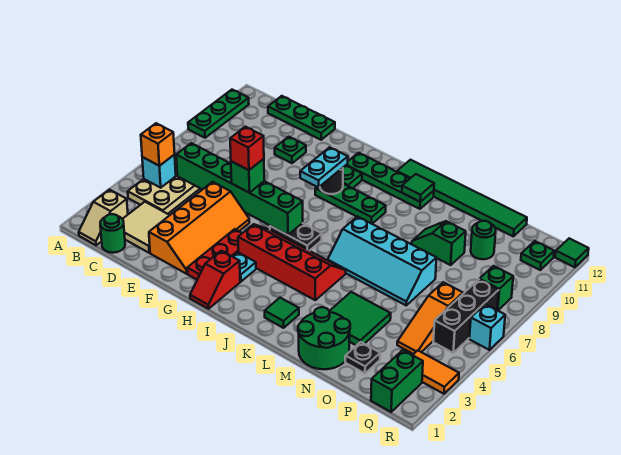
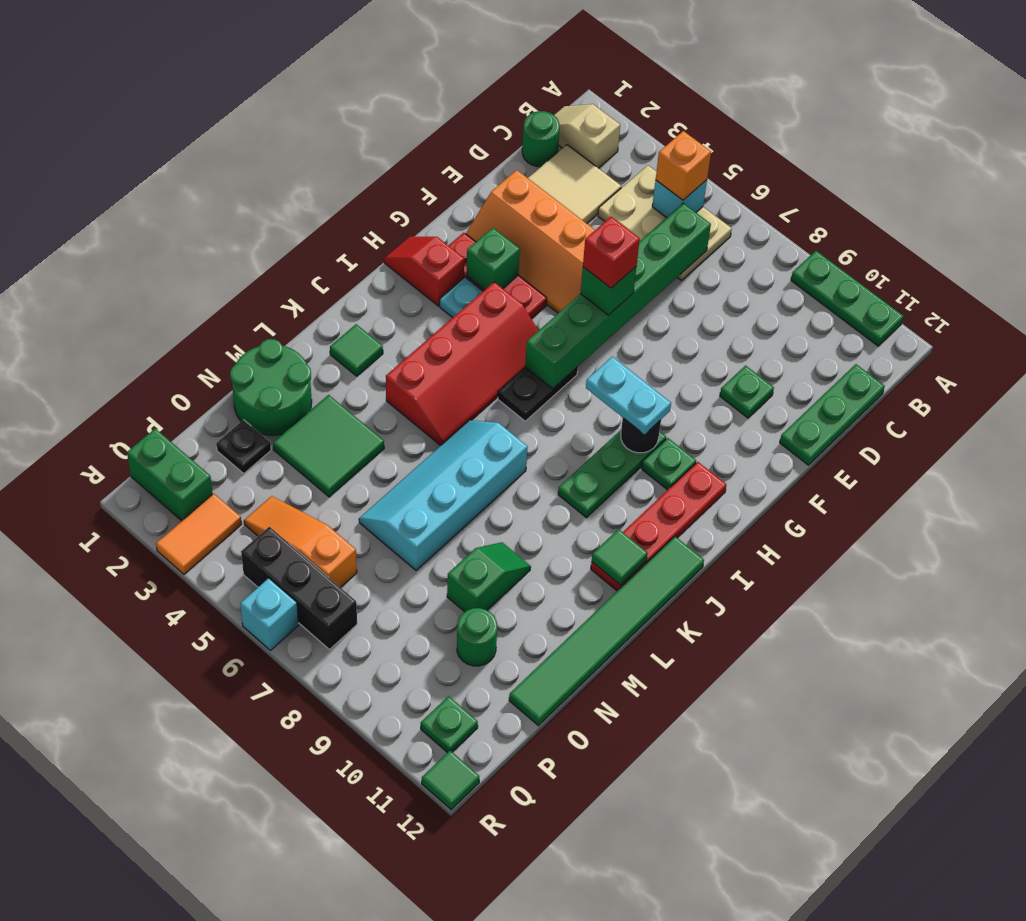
green 1x4 plate [346,153,434,209] -> red 1x4 plate [591,462,727,591]
green 1x1 brick [479,266,513,310] -> green 1x1 brick moved to [467,228,520,290]

